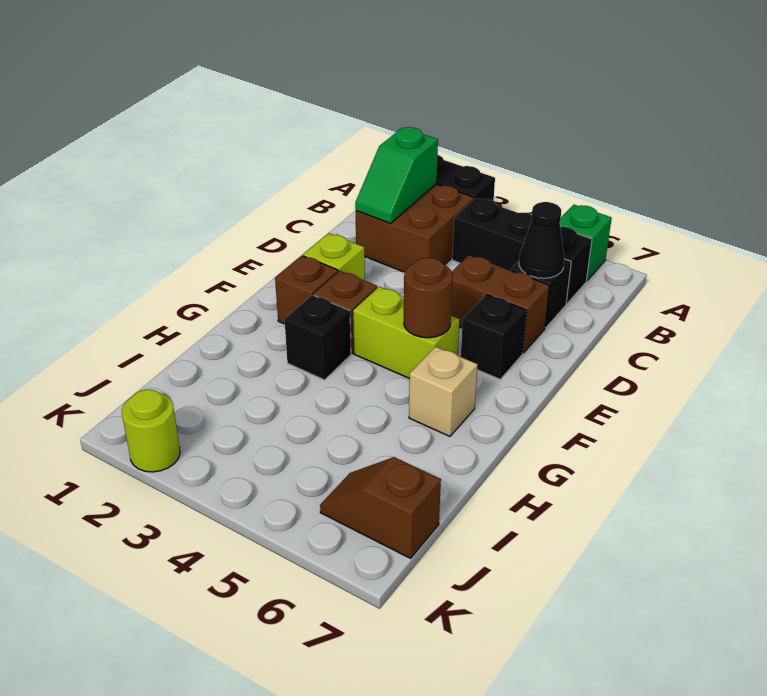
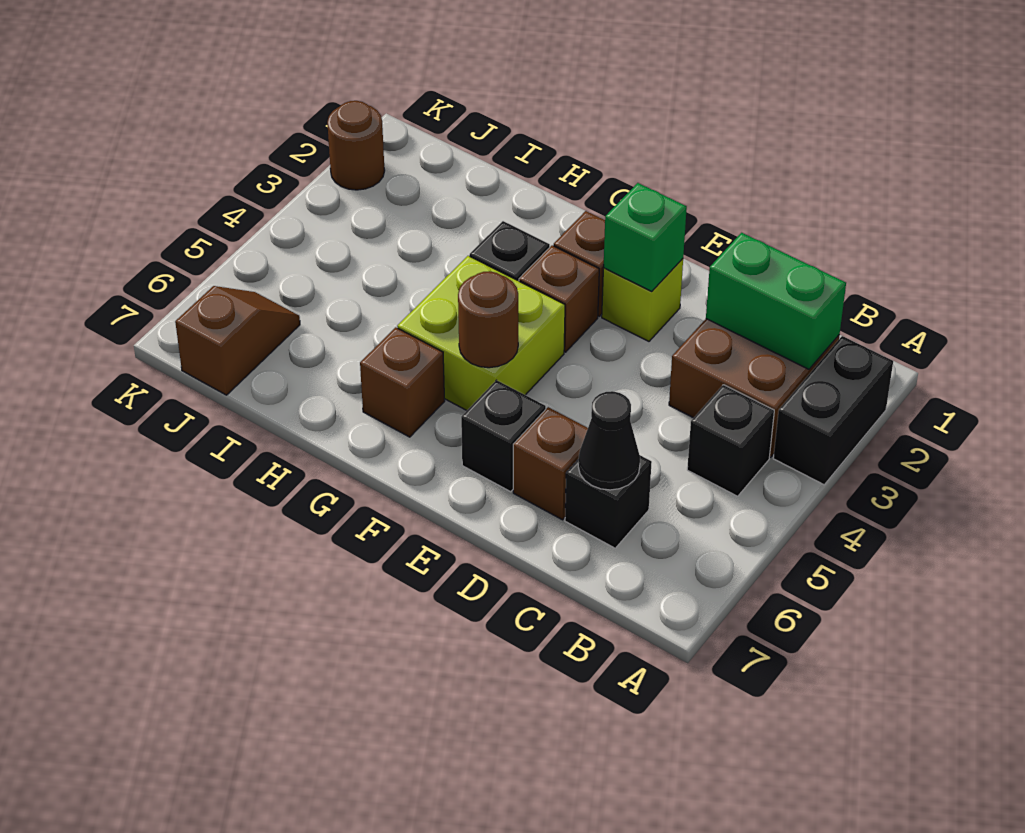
green 1x1 brick [560,205,612,281] -> green 1x1 brick moved to [604,183,687,291]
green 1x2 slope [355,127,438,223] -> green 1x2 brick [706,233,846,369]
black 1x3 brick [452,198,592,304] -> black 1x1 brick [687,385,774,496]
brown 1x2 brick [451,255,550,353] -> brown 1x1 brick [513,407,588,520]
lime 1x2 brick [353,287,460,379] -> lime 2x2 brick [397,256,565,410]
tan 1x1 brick [409,347,478,436] -> brown 1x1 brick [360,327,445,437]
lime 1x1 round brick [122,390,180,472] -> brown 1x1 round brick [327,101,385,190]

